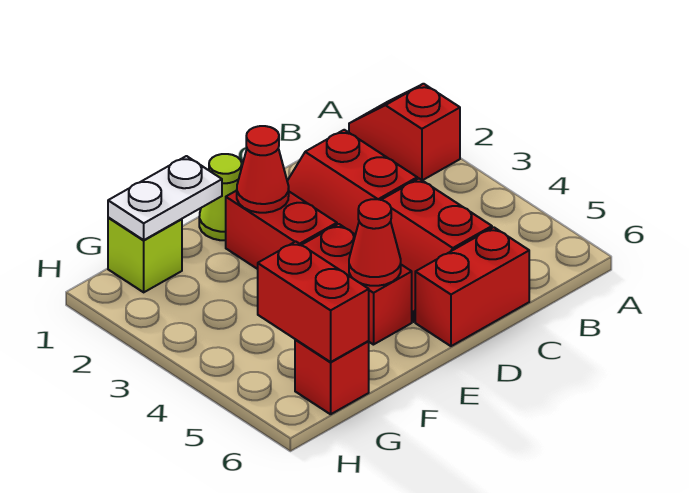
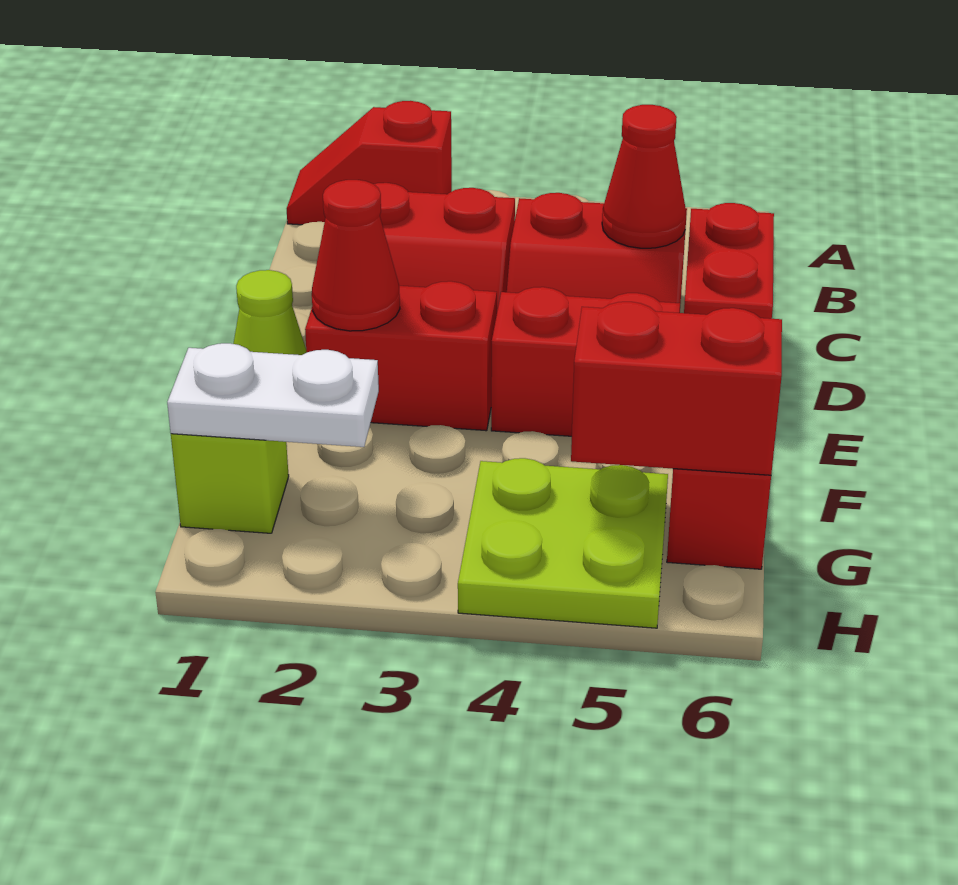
red 1x1 cone [349,199,401,286] -> red 1x1 cone moved to [602,105,686,248]
white 1x2 plate [108,156,222,240] -> white 1x2 plate turned to [167,343,379,447]
none -> lime 2x2 plate [458,458,668,628]

